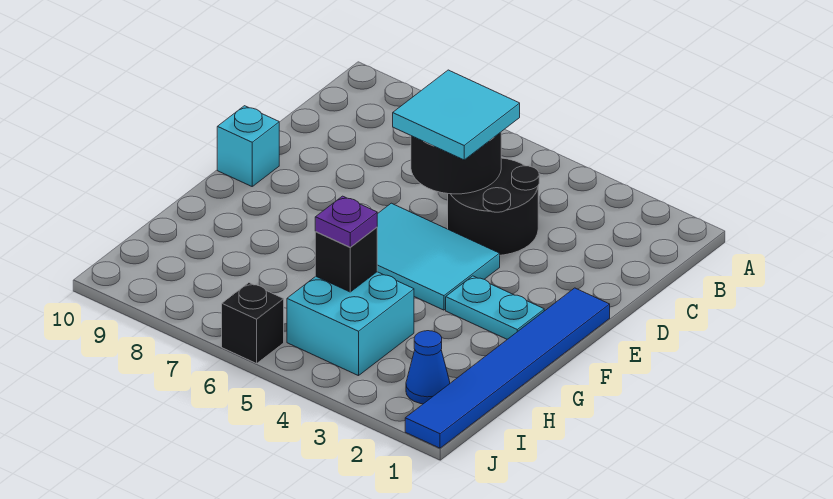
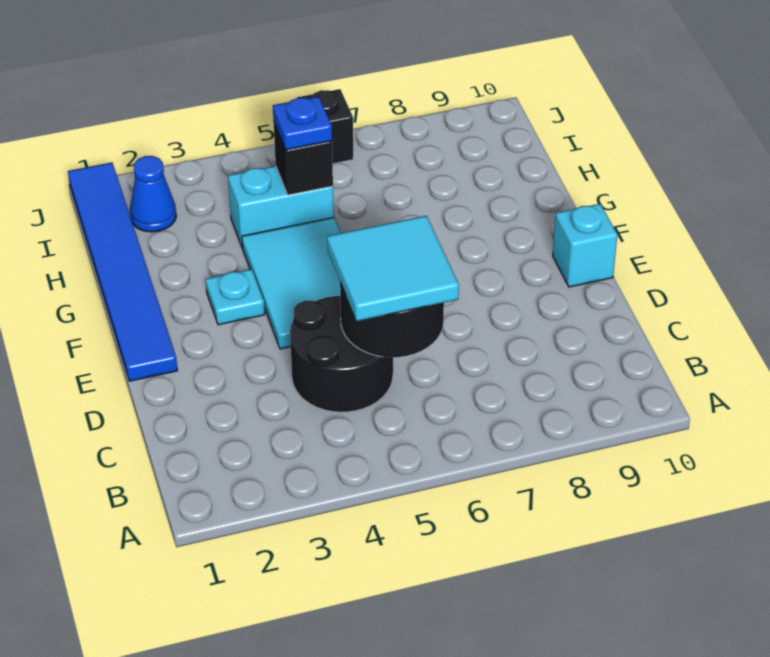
cyan 2x3 tile [377,203,500,310] -> cyan 2x3 tile turned to [242,217,341,349]
cyan 1x2 plate [446,276,544,339] -> cyan 1x1 plate [206,269,265,325]
cyan 2x2 brick [287,272,414,376] -> cyan 1x2 brick [228,166,334,248]
purple 1x1 plate [315,196,377,247] -> blue 1x1 plate [273,97,332,150]

